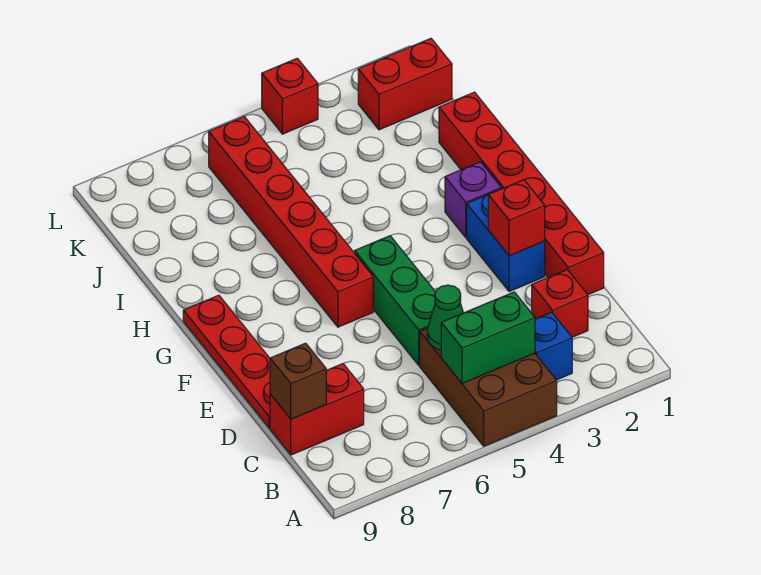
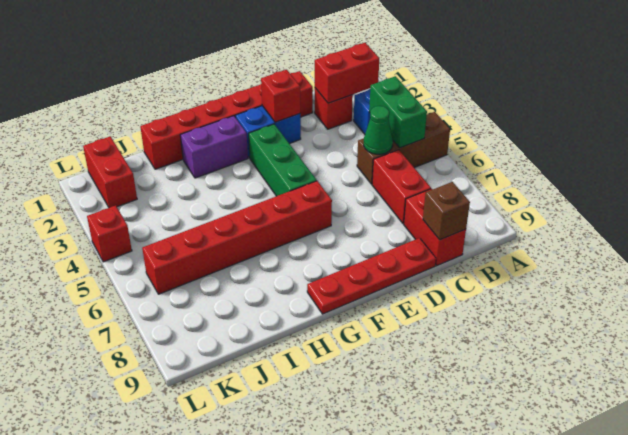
brown 2x3 brick [420,329,557,446] -> brown 1x3 brick [357,112,450,184]
none -> red 1x2 brick [315,43,379,103]
none -> red 1x2 brick [372,150,431,224]
green 1x3 brick [355,236,436,365] -> green 1x3 brick turned to [249,124,317,196]
purple 1x1 brick [445,162,501,237] -> purple 1x2 brick [180,116,248,178]

